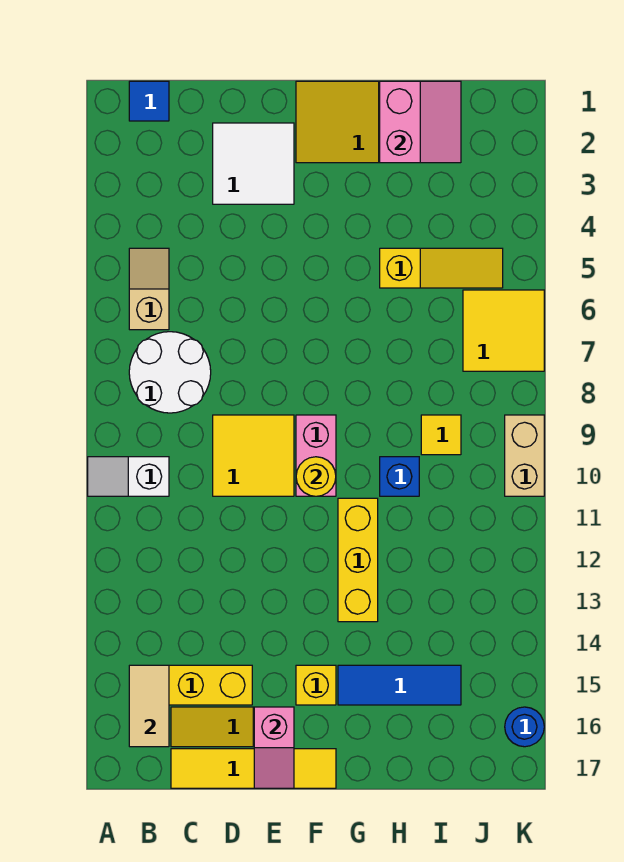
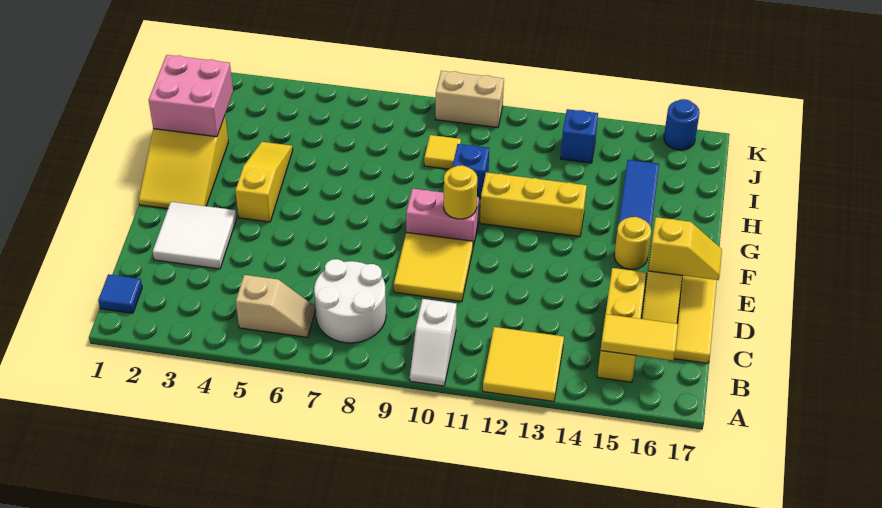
tan 1x2 slope [129,248,169,330] -> tan 1x2 slope turned to [236,275,315,338]
tan 1x2 tile [129,665,169,747] -> yellow 1x2 tile [601,314,678,360]
pink 1x2 slope [254,707,294,788] -> yellow 1x2 slope [648,217,722,280]
yellow 1x1 brick [296,665,336,705] -> yellow 1x1 round brick [614,217,651,269]
pink 2x2 slope [380,81,461,163] -> pink 2x2 brick [149,55,233,137]
yellow 1x3 slope [380,248,503,288] -> yellow 1x3 slope moved to [235,142,293,222]
yellow 2x2 tile [463,290,544,371] -> yellow 2x2 tile moved to [483,327,564,401]
none -> blue 1x1 brick [561,109,598,163]

